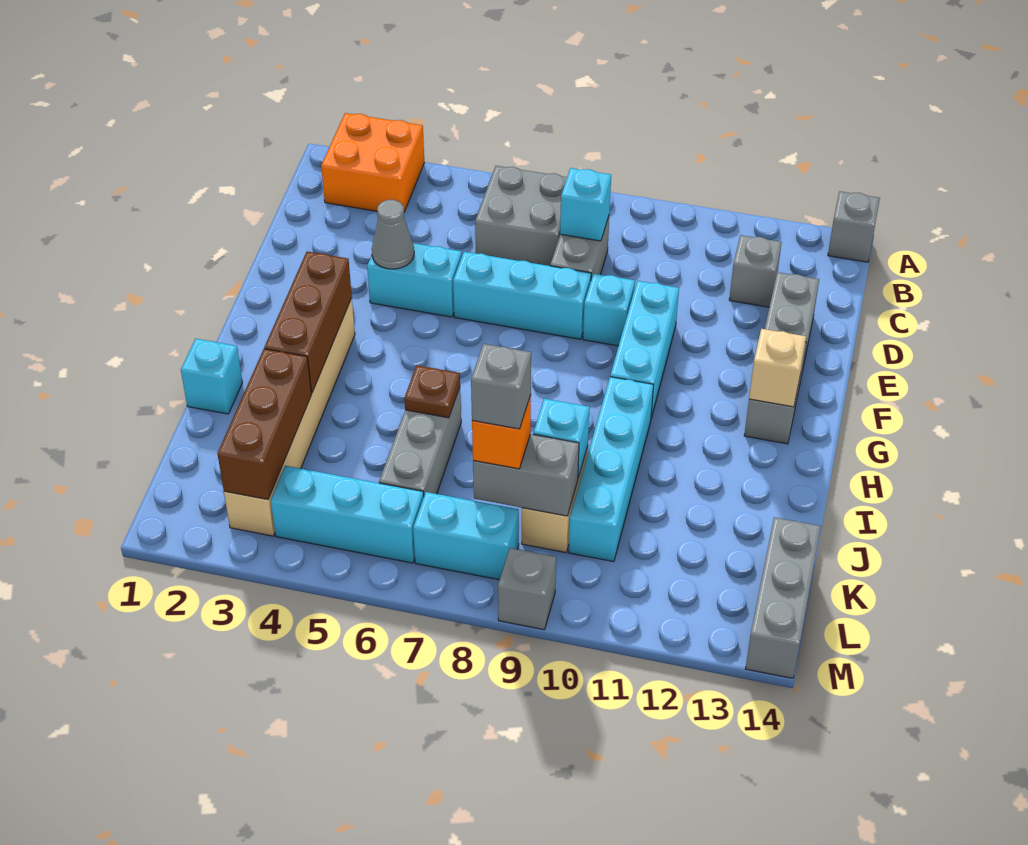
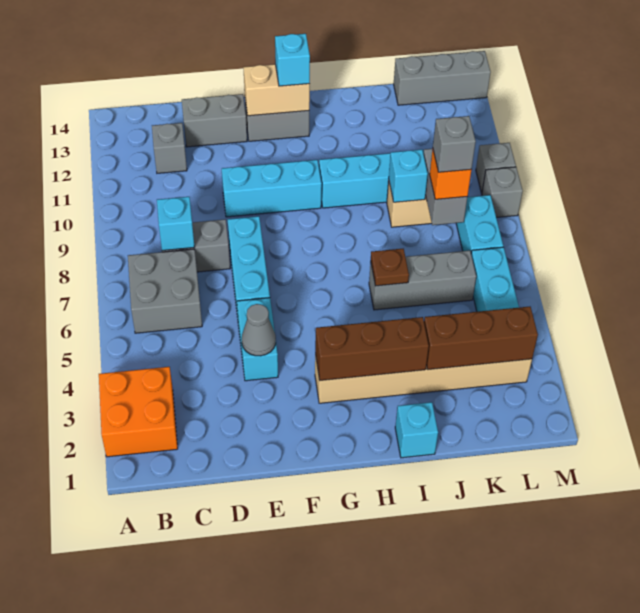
grey 1x1 brick [828,191,880,262] -> grey 1x1 brick moved to [476,143,516,193]
cyan 1x1 brick [583,273,635,346] -> cyan 1x1 brick moved to [275,34,310,86]
tan 1x1 brick [749,329,806,407] -> tan 1x2 brick [243,64,310,116]

